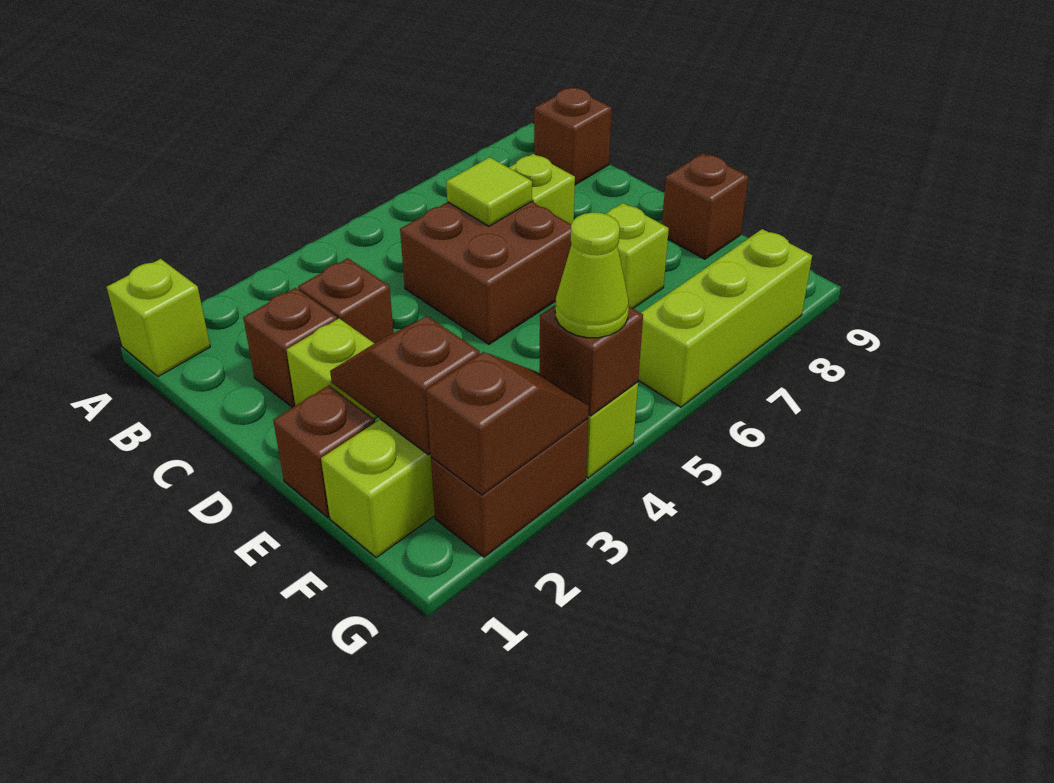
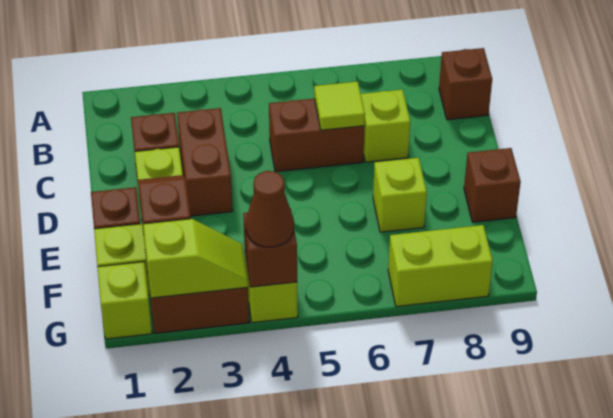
lime 1x1 brick [107,259,210,377] -> lime 1x1 brick moved to [98,262,152,339]
brown 1x1 brick [298,258,394,343] -> brown 1x2 brick [177,108,233,216]
brown 2x2 brick [400,202,571,344] -> brown 1x2 brick [269,99,364,172]
brown 1x2 slope [426,352,589,495] -> lime 1x2 slope [143,219,248,298]
lime 1x1 cone [555,212,629,338] -> brown 1x1 cone [246,171,294,247]
lime 1x3 brick [638,229,812,407] -> lime 1x2 brick [388,225,493,307]

